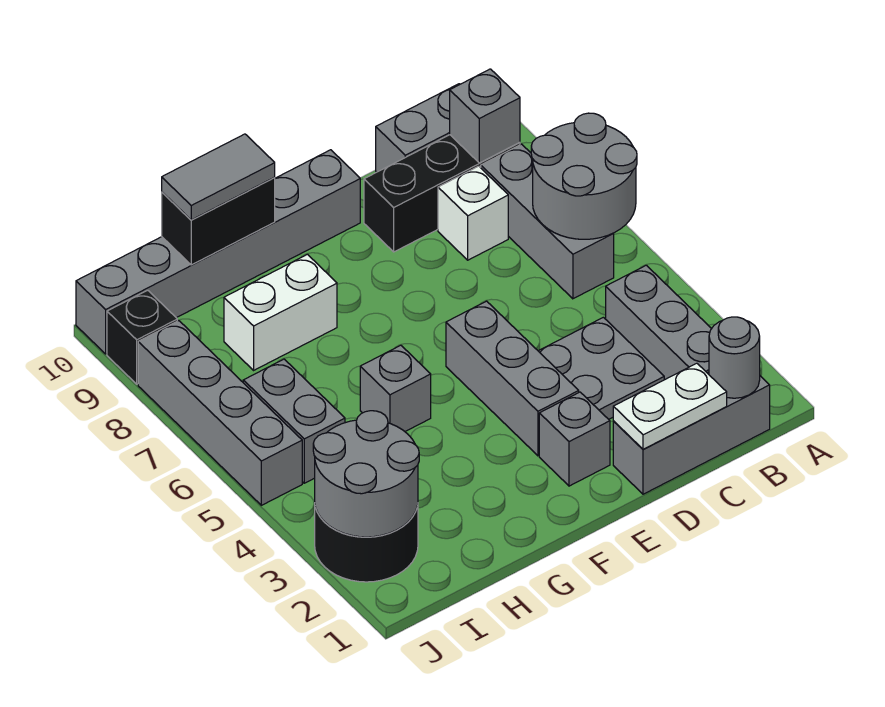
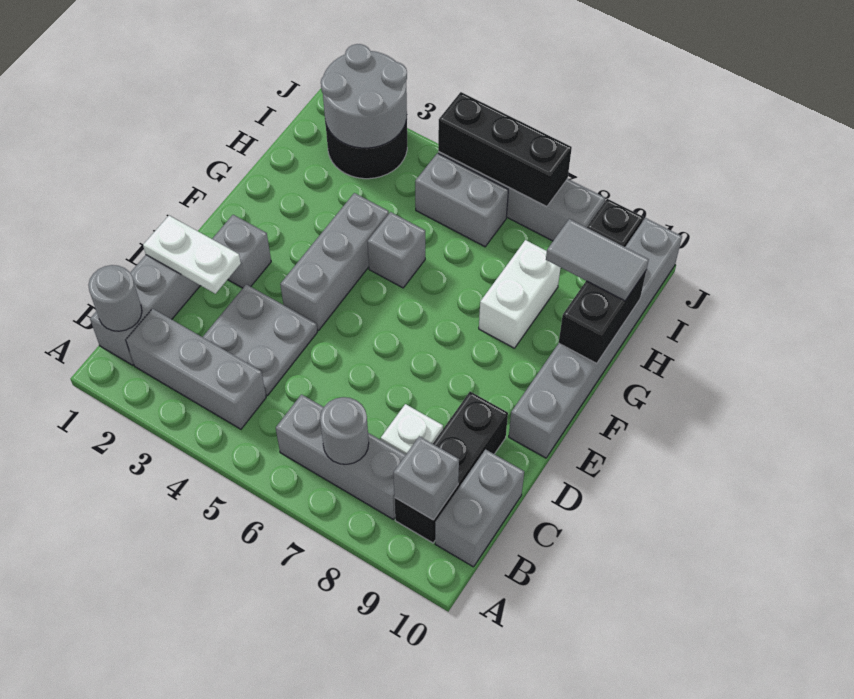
grey 2x2 round brick [531,113,637,239] -> grey 1x1 round brick [320,397,369,464]
white 1x2 plate [613,363,727,449] -> white 1x2 plate turned to [143,216,241,294]
grey 1x3 brick [446,301,579,456] -> grey 1x3 brick turned to [280,193,389,330]
grey 1x2 tile [162,134,275,220] -> grey 1x2 tile turned to [546,219,649,301]
none -> black 1x3 brick [438,92,572,207]

